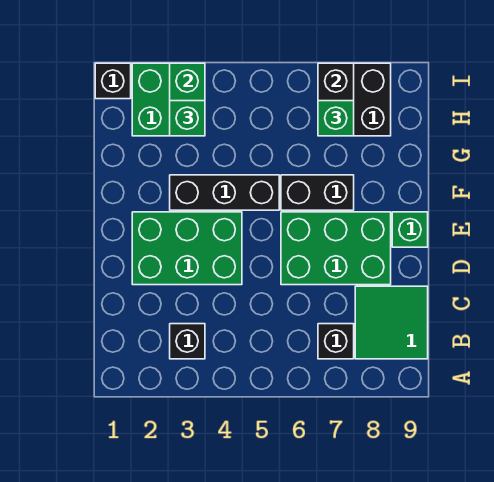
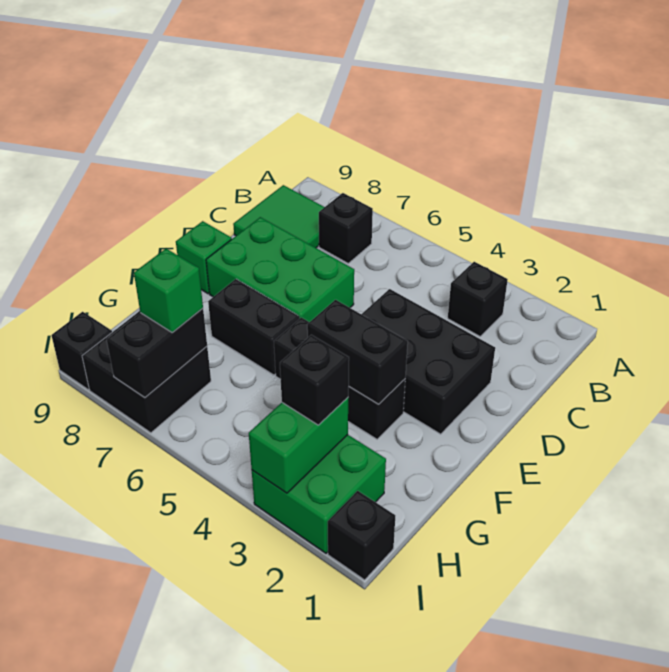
green 2x3 brick [132,212,242,285] -> black 2x3 brick [362,289,495,434]
none -> black 1x2 brick [307,300,408,404]
green 1x1 brick [170,101,205,136] -> black 1x1 brick [280,335,349,425]
none -> black 1x1 brick [51,312,112,390]

